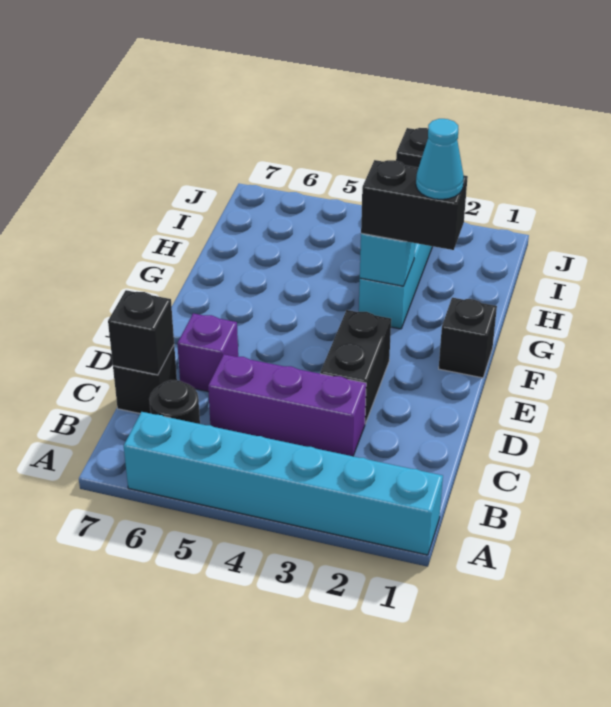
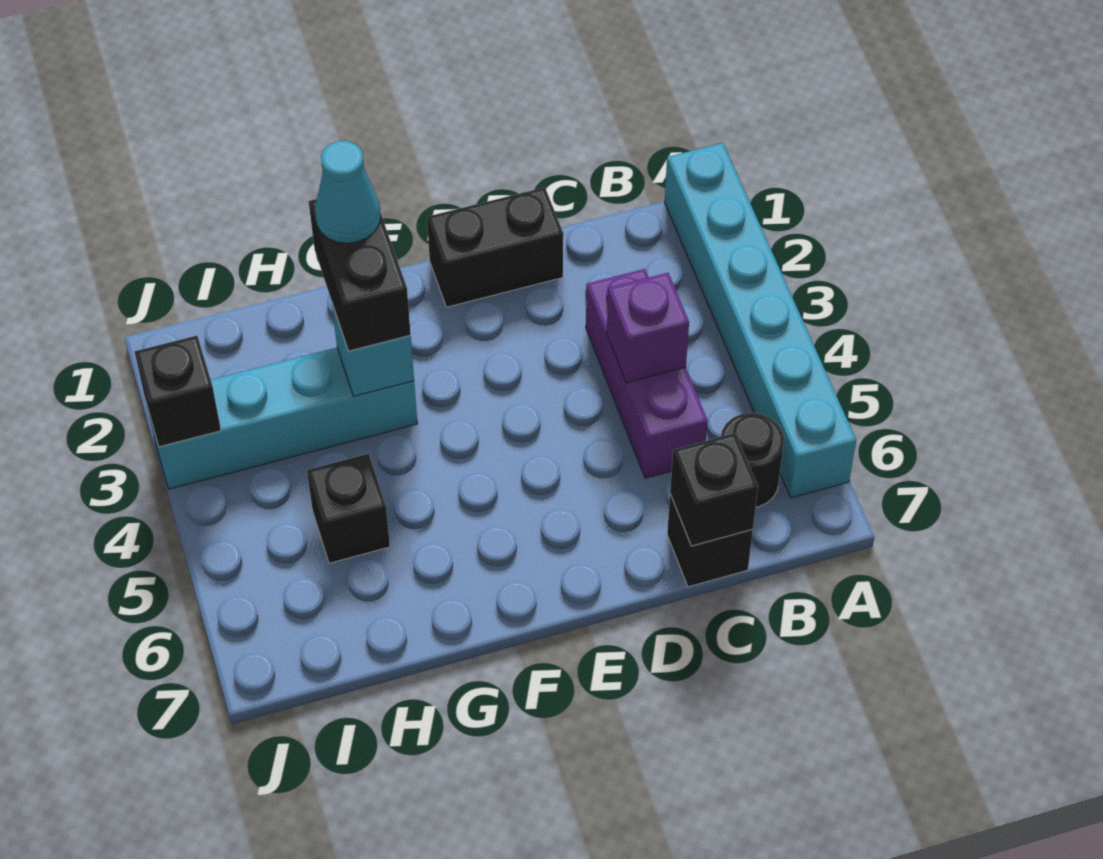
black 1x2 brick [320,310,391,424] -> black 1x2 brick moved to [427,187,563,307]
purple 1x1 brick [177,313,238,392] -> purple 1x1 brick moved to [607,273,689,383]
black 1x1 brick [439,298,497,378] -> black 1x1 brick moved to [307,454,390,563]

